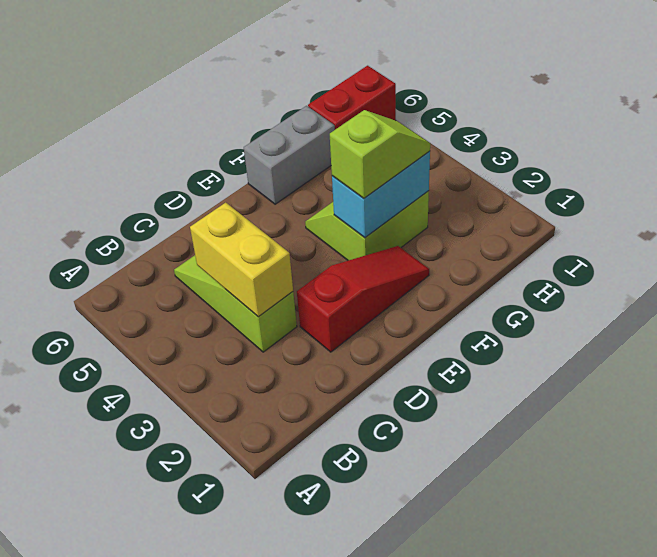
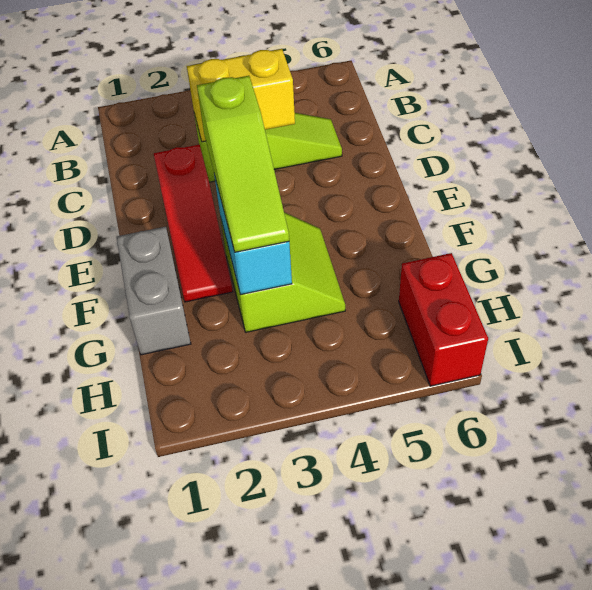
lime 1x2 slope [330,110,430,198] -> lime 1x3 slope [197,76,289,252]
grey 1x2 brick [244,106,335,204] -> grey 1x2 brick moved to [116,227,191,355]

